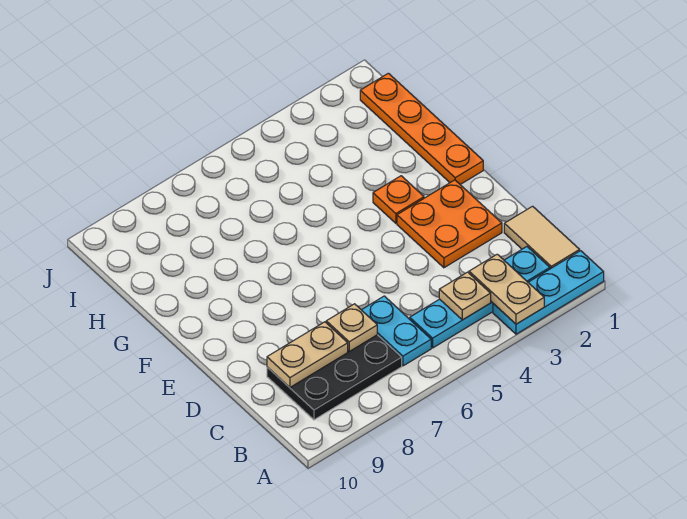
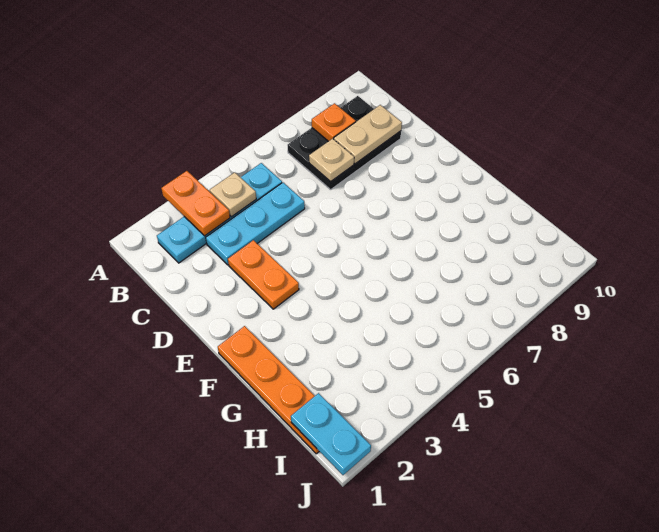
cyan 1x3 plate [493,251,604,334] -> cyan 1x3 plate moved to [206,183,305,265]
tan 1x2 plate [469,254,544,324] -> orange 1x2 plate [161,171,230,236]
tan 1x2 tile [504,206,580,269] -> none
cyan 1x2 plate [362,296,431,366] -> cyan 1x2 plate moved to [291,393,371,475]
orange 2x2 plate [397,180,502,268] -> orange 1x2 plate [228,240,299,309]
orange 1x1 plate [373,176,424,223] -> orange 1x1 plate moved to [312,103,356,141]

